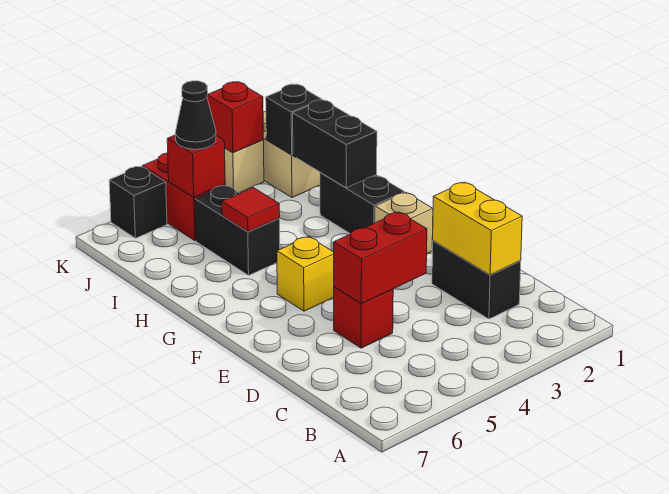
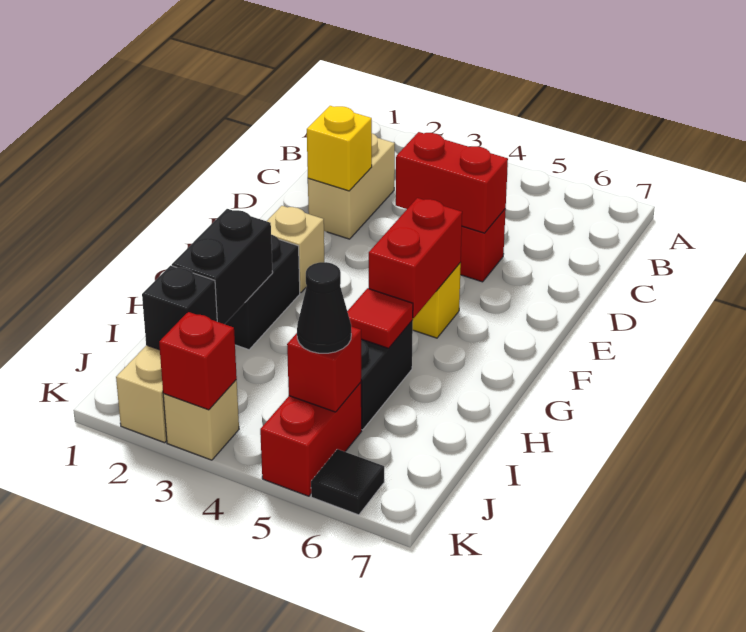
black 1x2 brick [432,241,521,319] -> tan 1x2 brick [308,133,395,239]
yellow 1x2 brick [433,182,522,275] -> yellow 1x1 brick [307,106,372,191]
none -> red 1x2 brick [369,198,462,318]
black 1x1 brick [109,166,167,238] -> black 1x1 tile [311,449,384,515]

